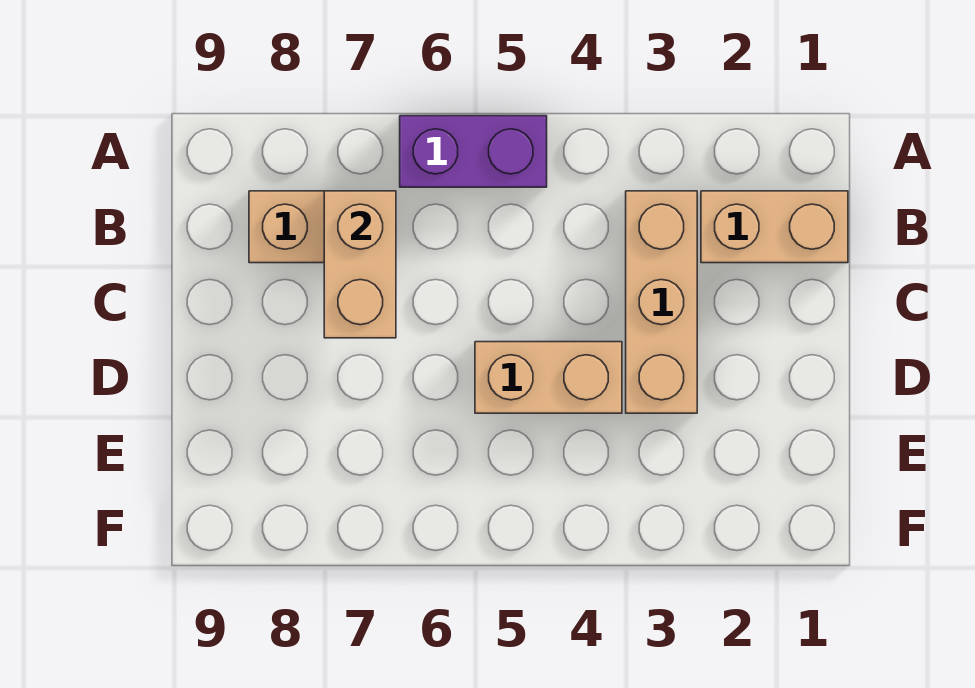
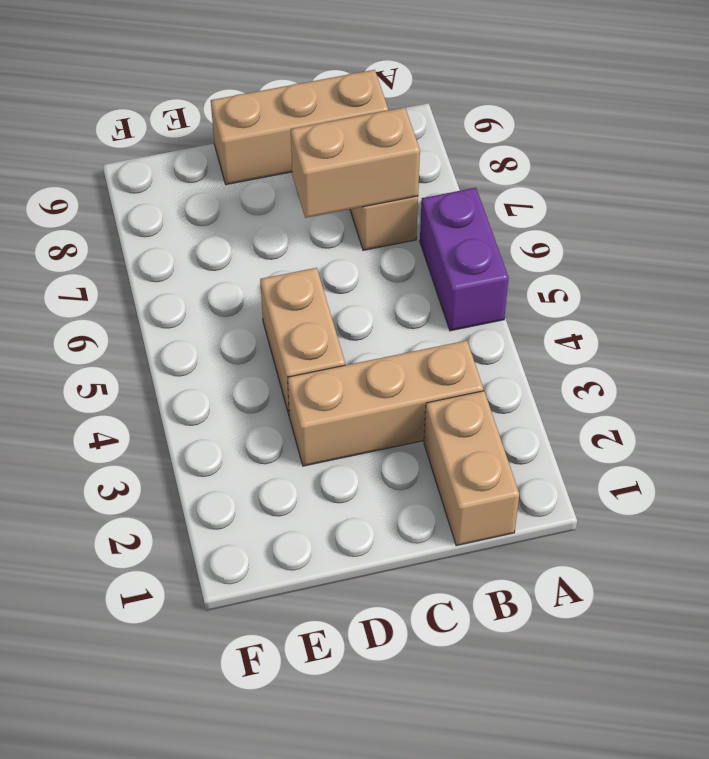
none -> tan 1x3 brick [211,70,388,185]

